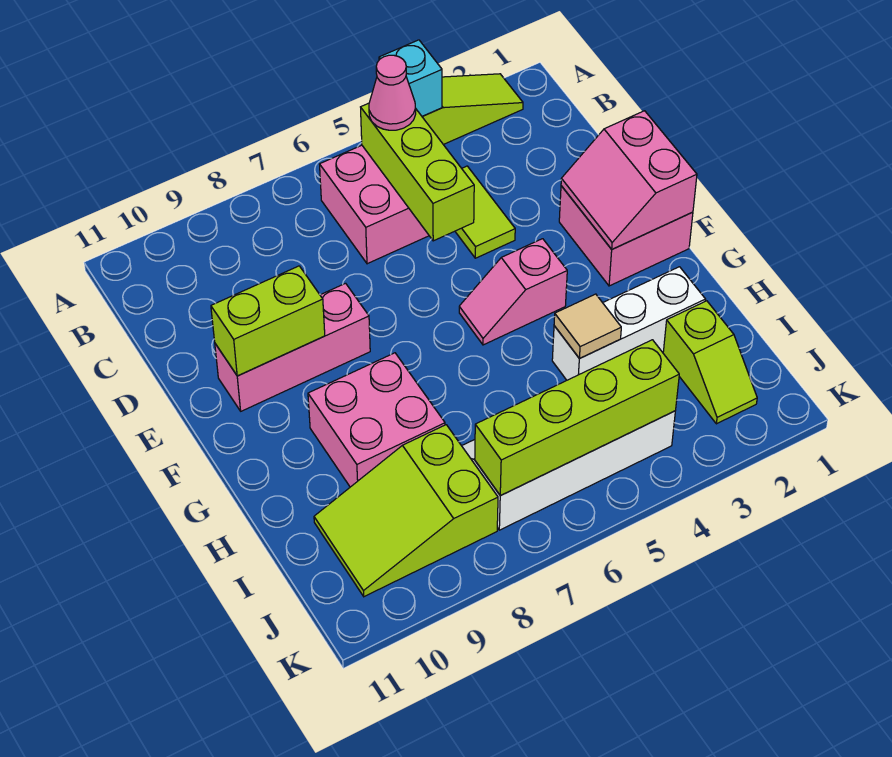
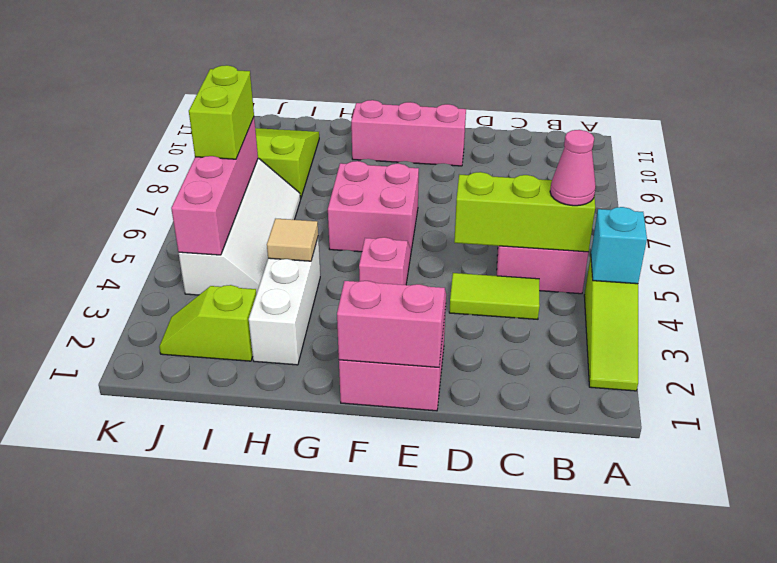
pink 1x3 brick [215,283,370,411] -> pink 1x3 brick turned to [351,100,466,166]
lime 1x2 brick [211,266,325,376] -> lime 1x2 brick moved to [189,65,254,159]
pink 2x2 brick [308,353,445,487] -> pink 2x2 brick moved to [328,161,419,252]
lime 1x4 brick [474,340,679,496] -> pink 1x4 brick [171,117,258,255]

